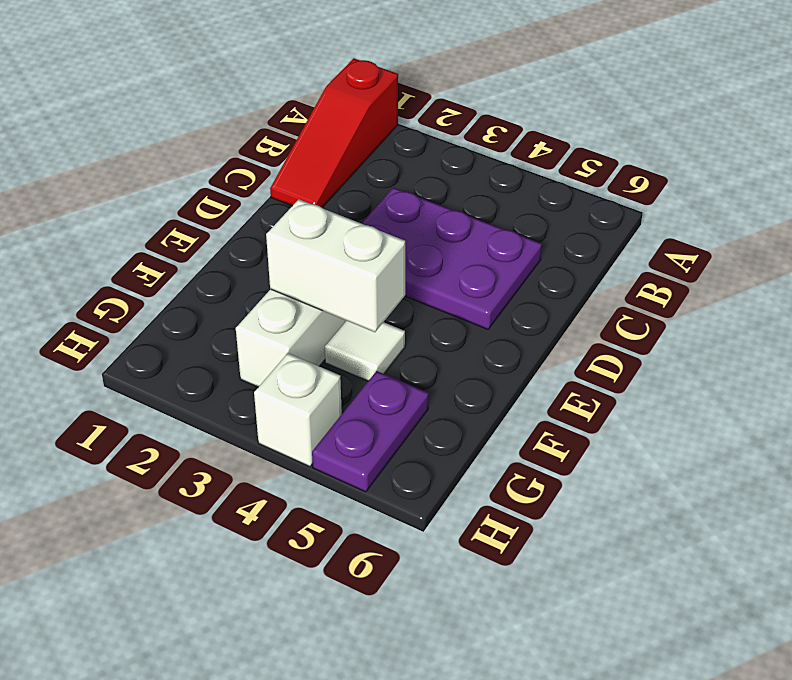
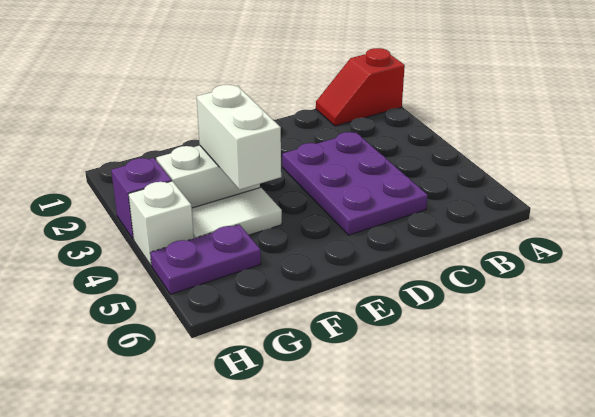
red 1x3 slope [270,58,398,208] -> red 1x2 slope [316,48,405,126]
white 1x1 tile [325,321,405,381] -> white 1x2 tile [192,188,282,238]
none -> purple 1x1 brick [111,158,172,240]

